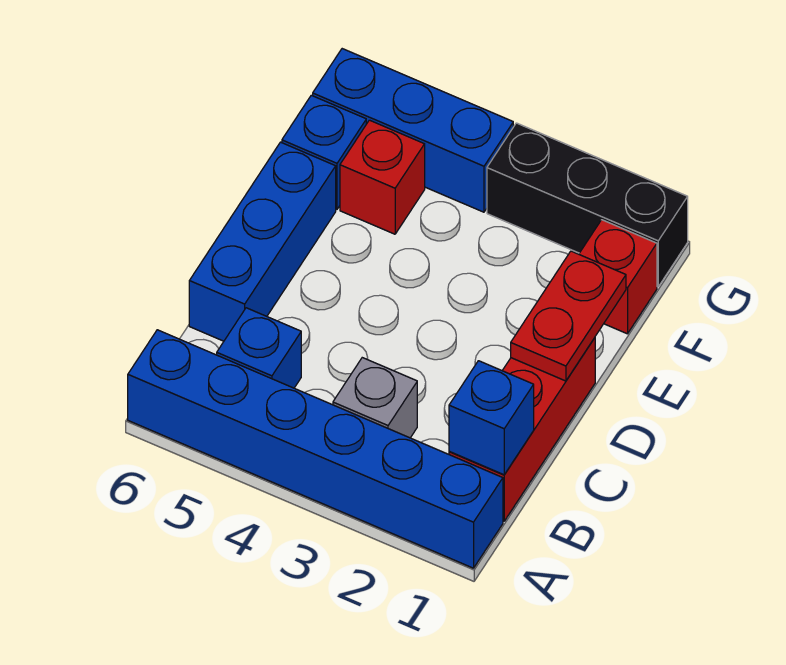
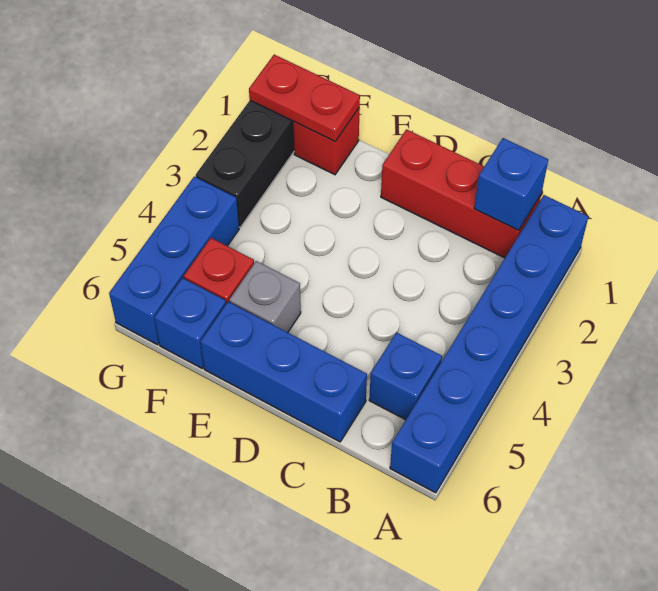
grey 1x1 brick [333,358,417,438] -> grey 1x1 brick moved to [229,261,301,332]
red 1x2 plate [511,251,626,381] -> red 1x2 plate moved to [249,55,360,141]

